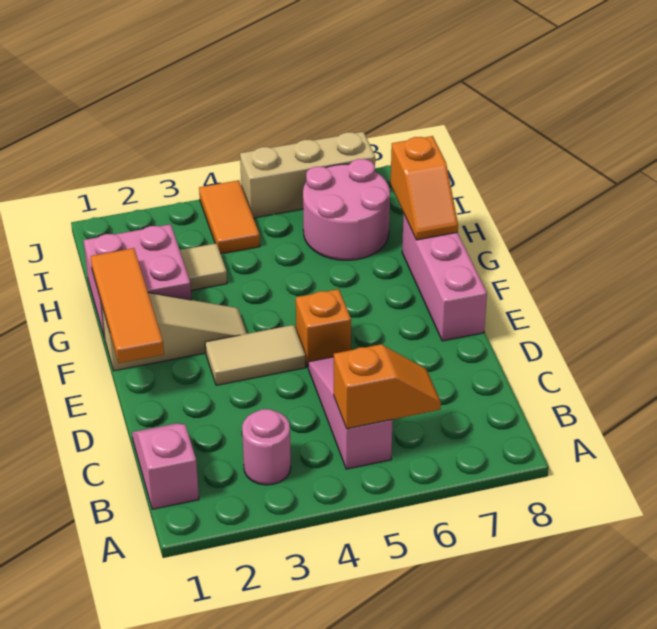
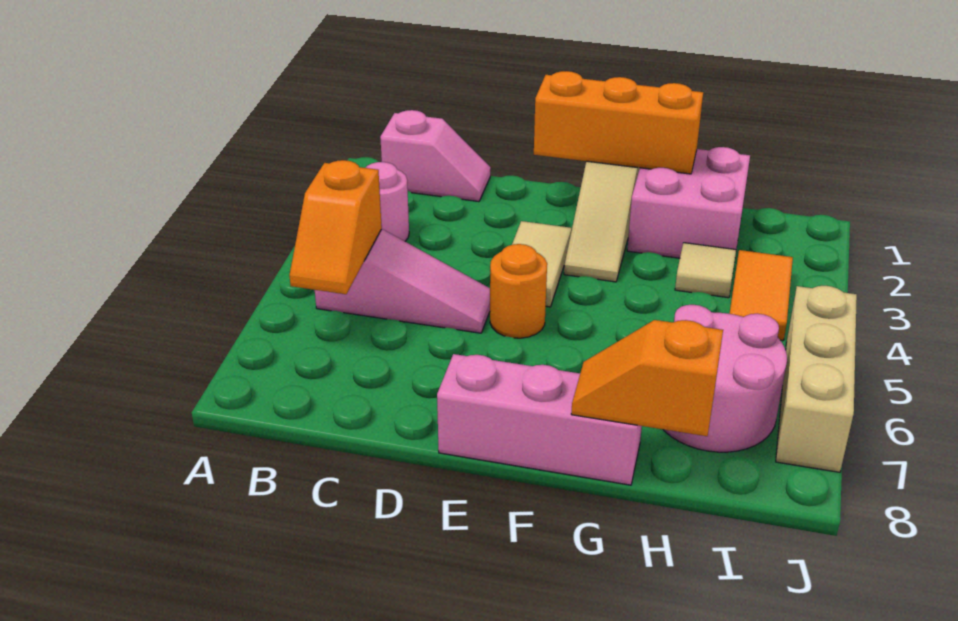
orange 1x3 tile [91,248,164,363] -> orange 1x3 brick [534,71,703,174]
orange 1x1 brick [296,289,351,367] -> orange 1x1 round brick [490,244,547,338]
orange 1x2 tile [199,180,260,254] -> orange 1x2 tile turned to [730,250,793,341]

